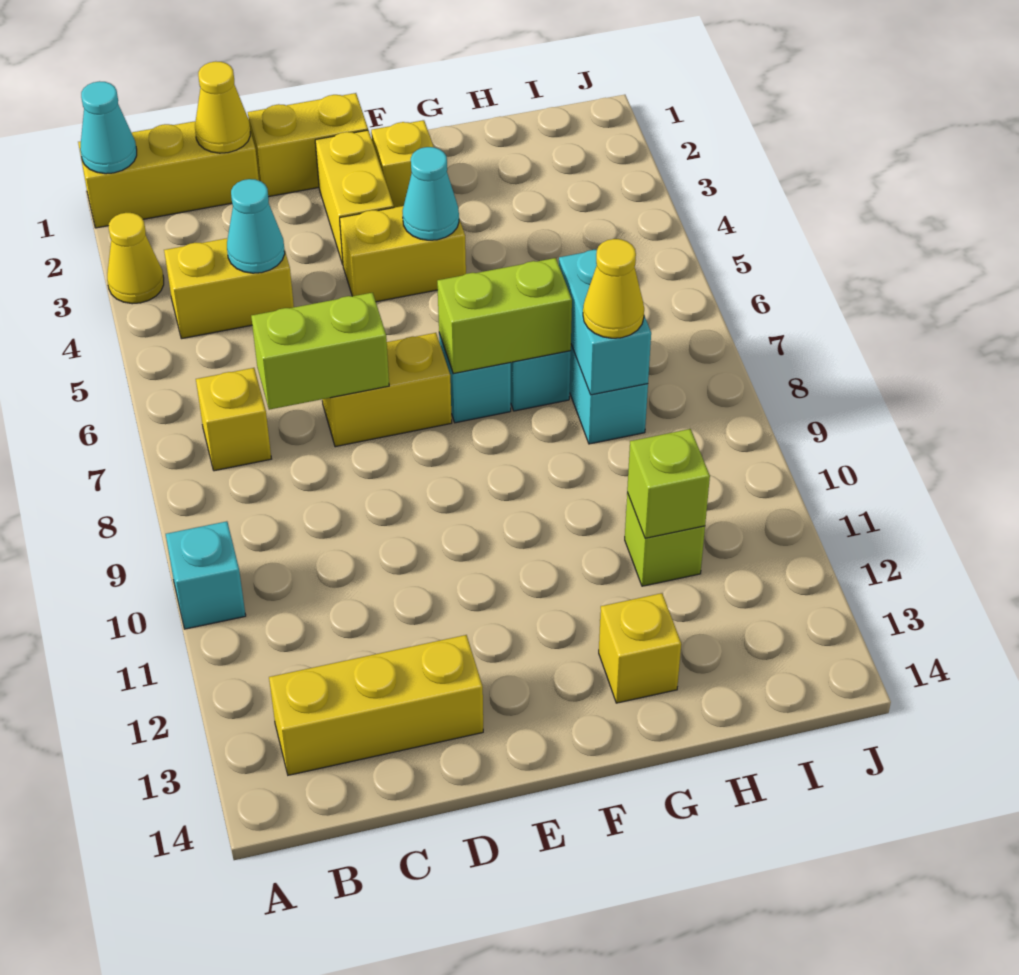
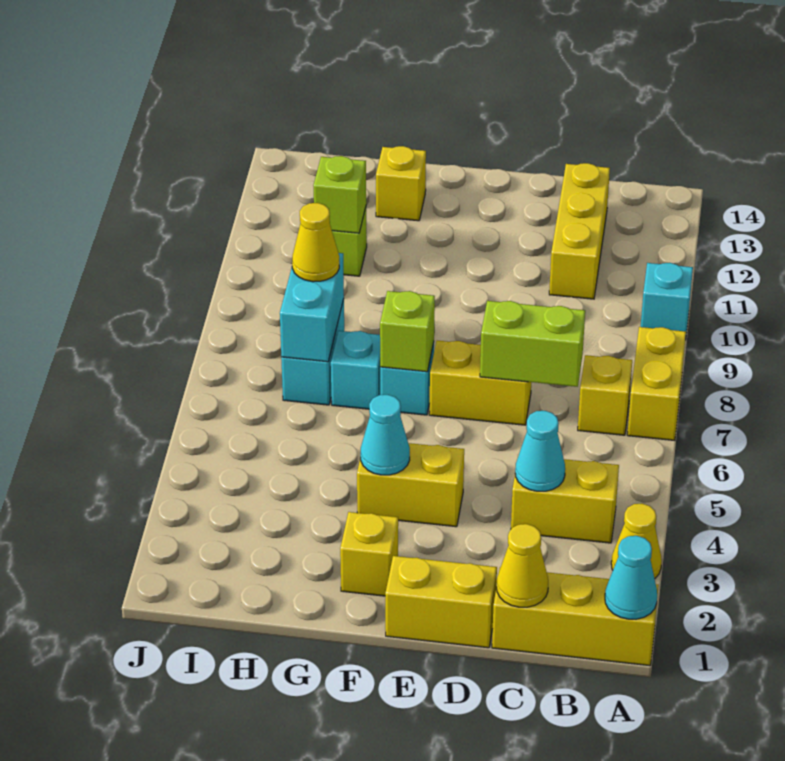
yellow 1x3 brick [269,635,483,775] -> yellow 1x3 brick turned to [549,163,610,299]
yellow 1x2 brick [315,130,394,264] -> yellow 1x2 brick moved to [627,327,686,440]
lime 1x2 brick [437,258,572,374] -> lime 1x1 brick [380,291,435,372]

